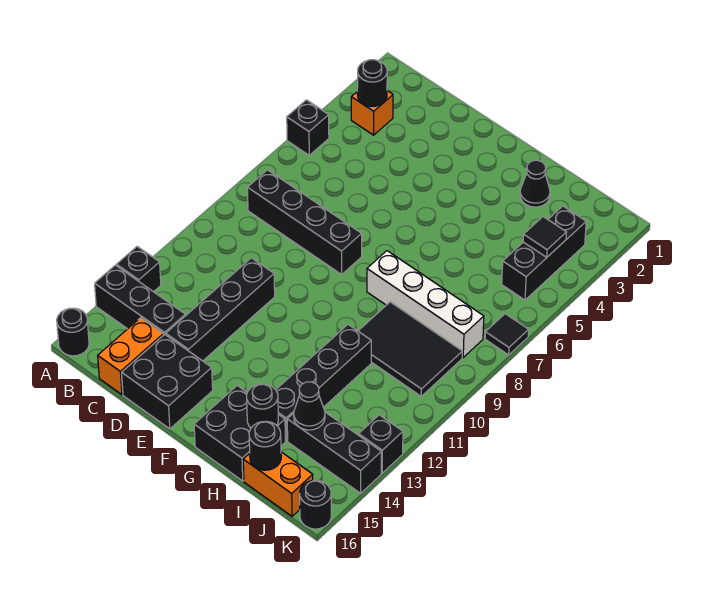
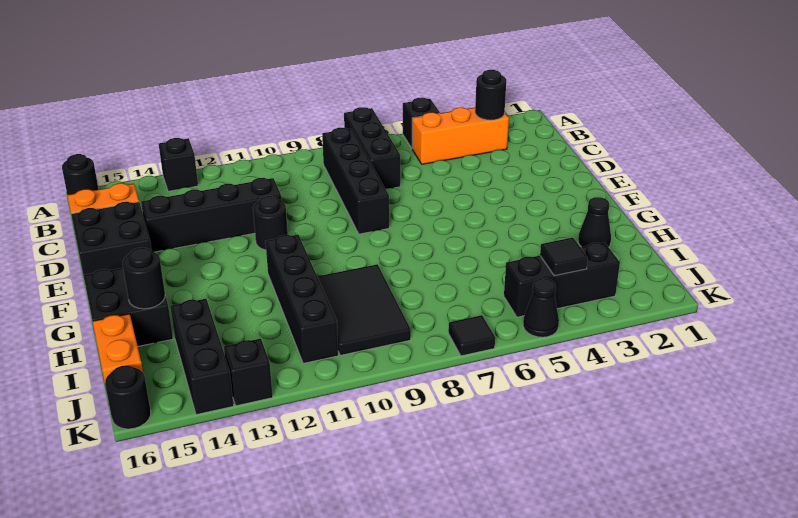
black 1x3 brick [95,265,185,335] -> black 1x3 brick moved to [344,107,400,189]
orange 1x1 brick [351,91,393,135] -> orange 1x3 brick [412,107,509,164]
white 1x4 brick [367,251,484,357] -> none
black 1x4 brick [276,325,371,441] -> black 1x4 brick turned to [265,235,338,363]
black 1x1 cone [294,382,325,430] -> black 1x1 cone moved to [523,278,559,337]
black 1x1 round brick [249,421,281,470] -> black 1x1 round brick moved to [253,196,288,250]

